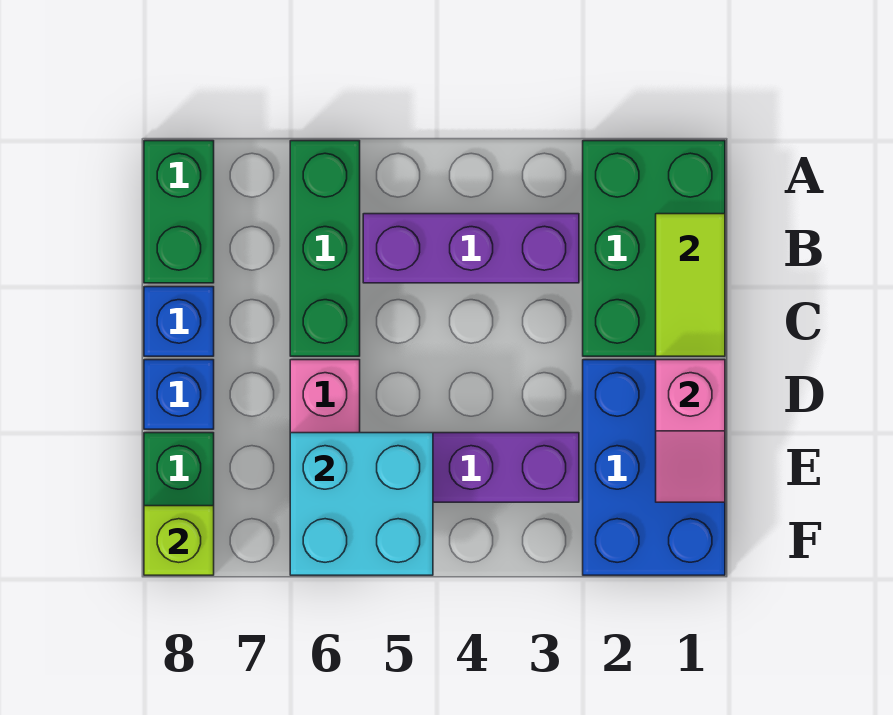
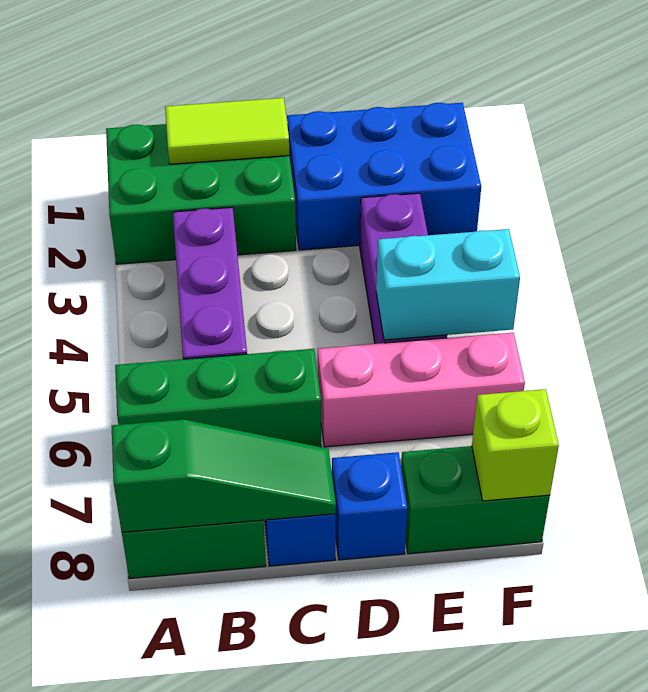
none -> green 1x3 slope [112,419,336,532]
pink 1x2 slope [656,360,725,502] -> none
cyan 2x2 brick [290,433,433,575] -> cyan 1x2 brick [376,229,520,340]

